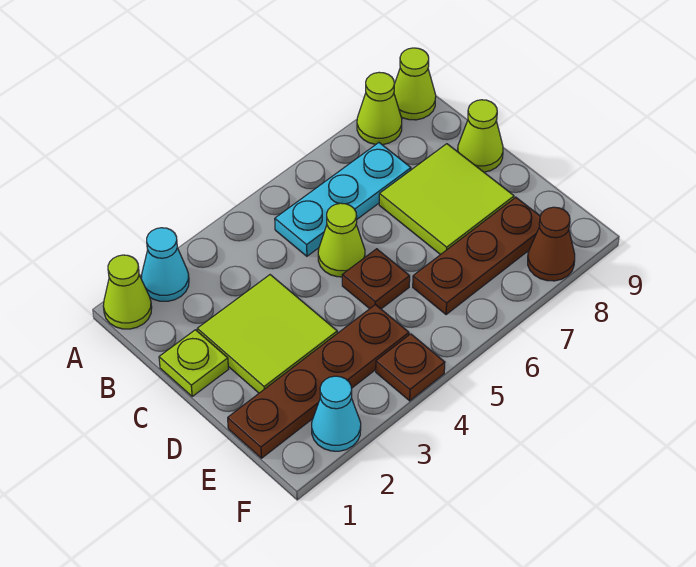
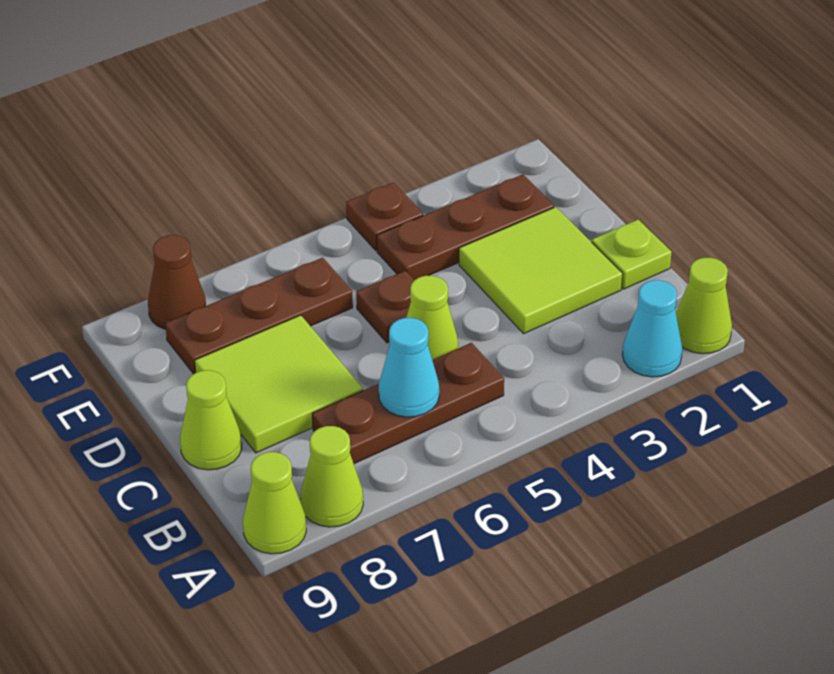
cyan 1x3 plate [275,143,411,256] -> brown 1x3 plate [312,343,504,464]
brown 1x4 plate [228,305,409,458] -> brown 1x3 plate [377,175,554,280]
cyan 1x1 cone [312,376,361,451] -> cyan 1x1 cone moved to [379,318,439,417]

